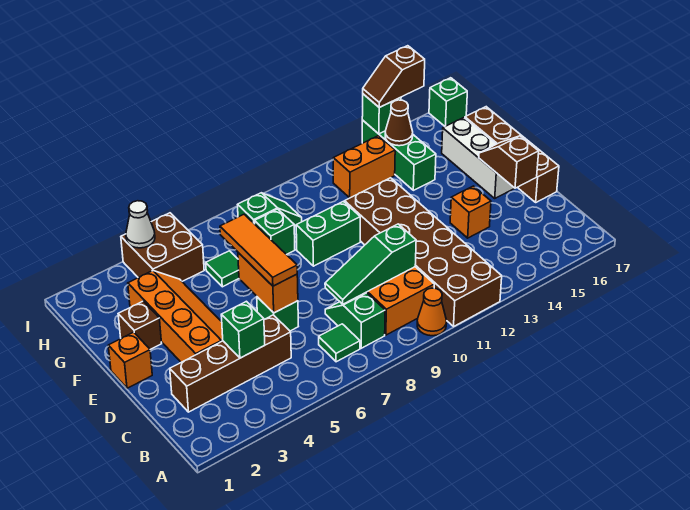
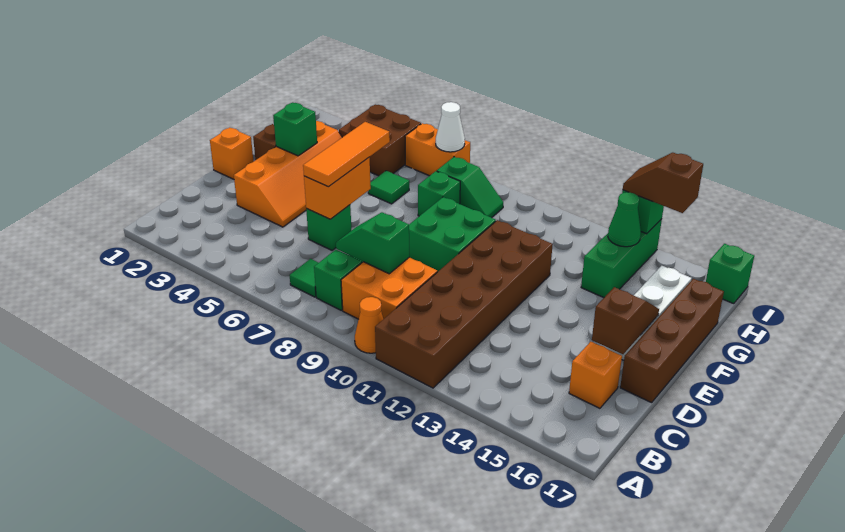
brown 1x4 brick [170,315,291,412] -> none
green 1x1 brick [221,301,265,358] -> green 1x1 brick moved to [273,103,317,156]
green 1x3 slope [325,224,416,304] -> green 1x2 slope [336,212,409,274]
orange 1x1 brick [450,186,491,238] -> orange 1x1 brick moved to [569,342,622,408]
green 1x2 brick [296,201,360,266] -> green 2x2 brick [409,197,496,272]
orange 1x2 brick [333,136,395,198] -> orange 1x2 brick moved to [405,123,470,176]
brown 1x1 cone [385,100,413,146] -> green 1x1 cone [608,192,641,247]
white 1x1 cone [126,201,155,248] -> white 1x1 cone moved to [436,102,465,152]

